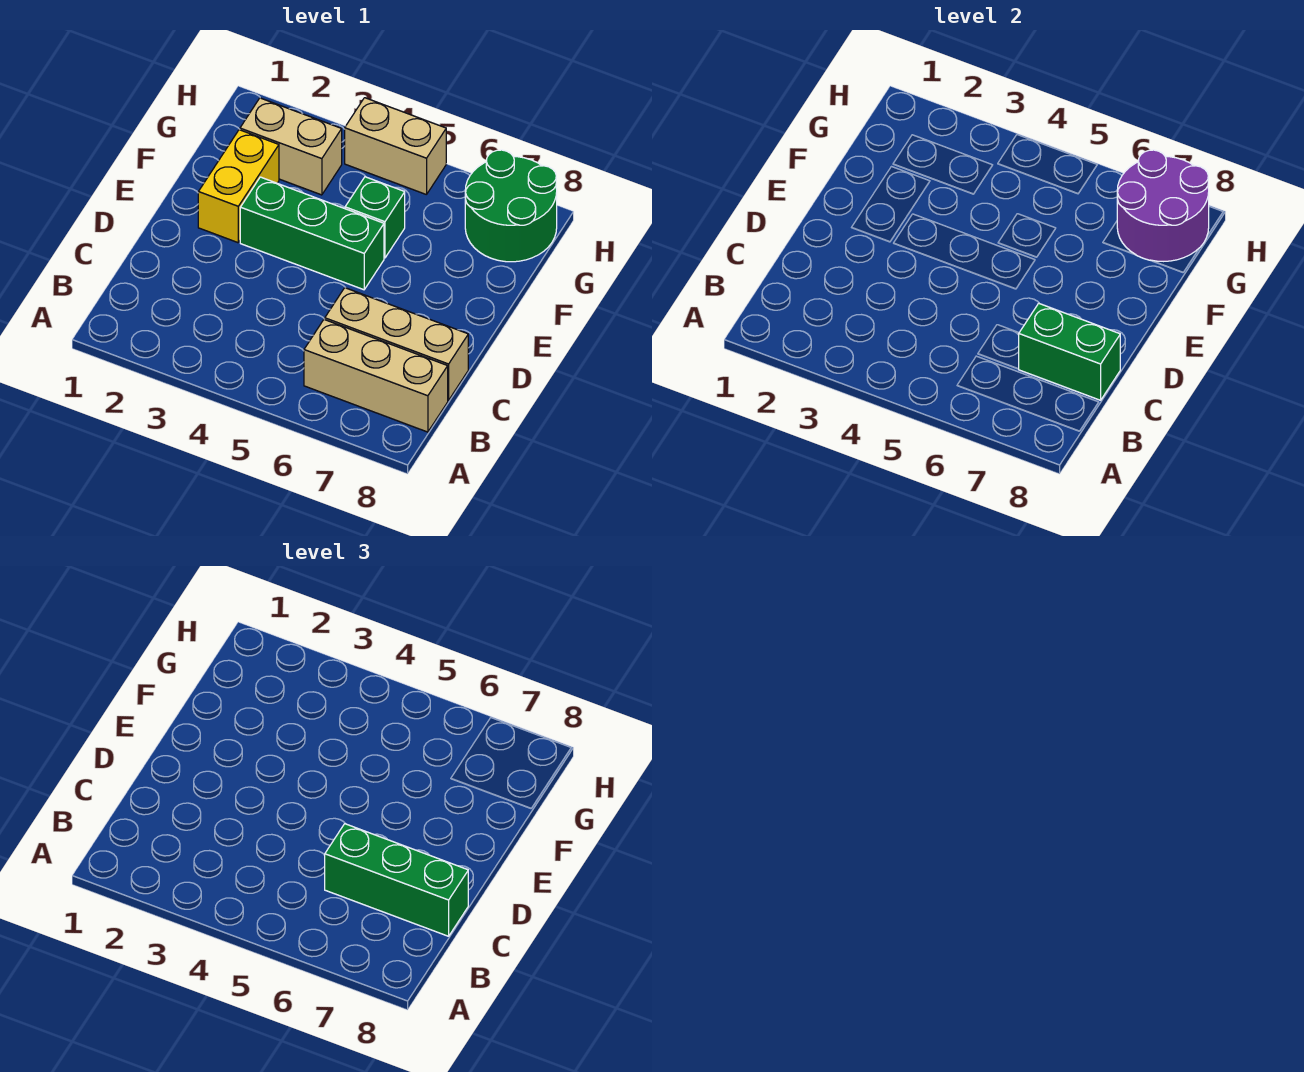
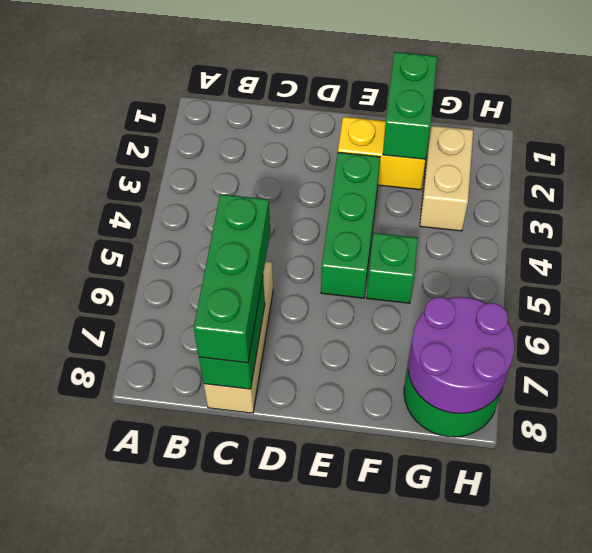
tan 1x3 brick [304,319,448,432] -> none
none -> green 1x2 brick [383,52,437,159]
tan 1x2 brick [345,98,446,195] -> none

